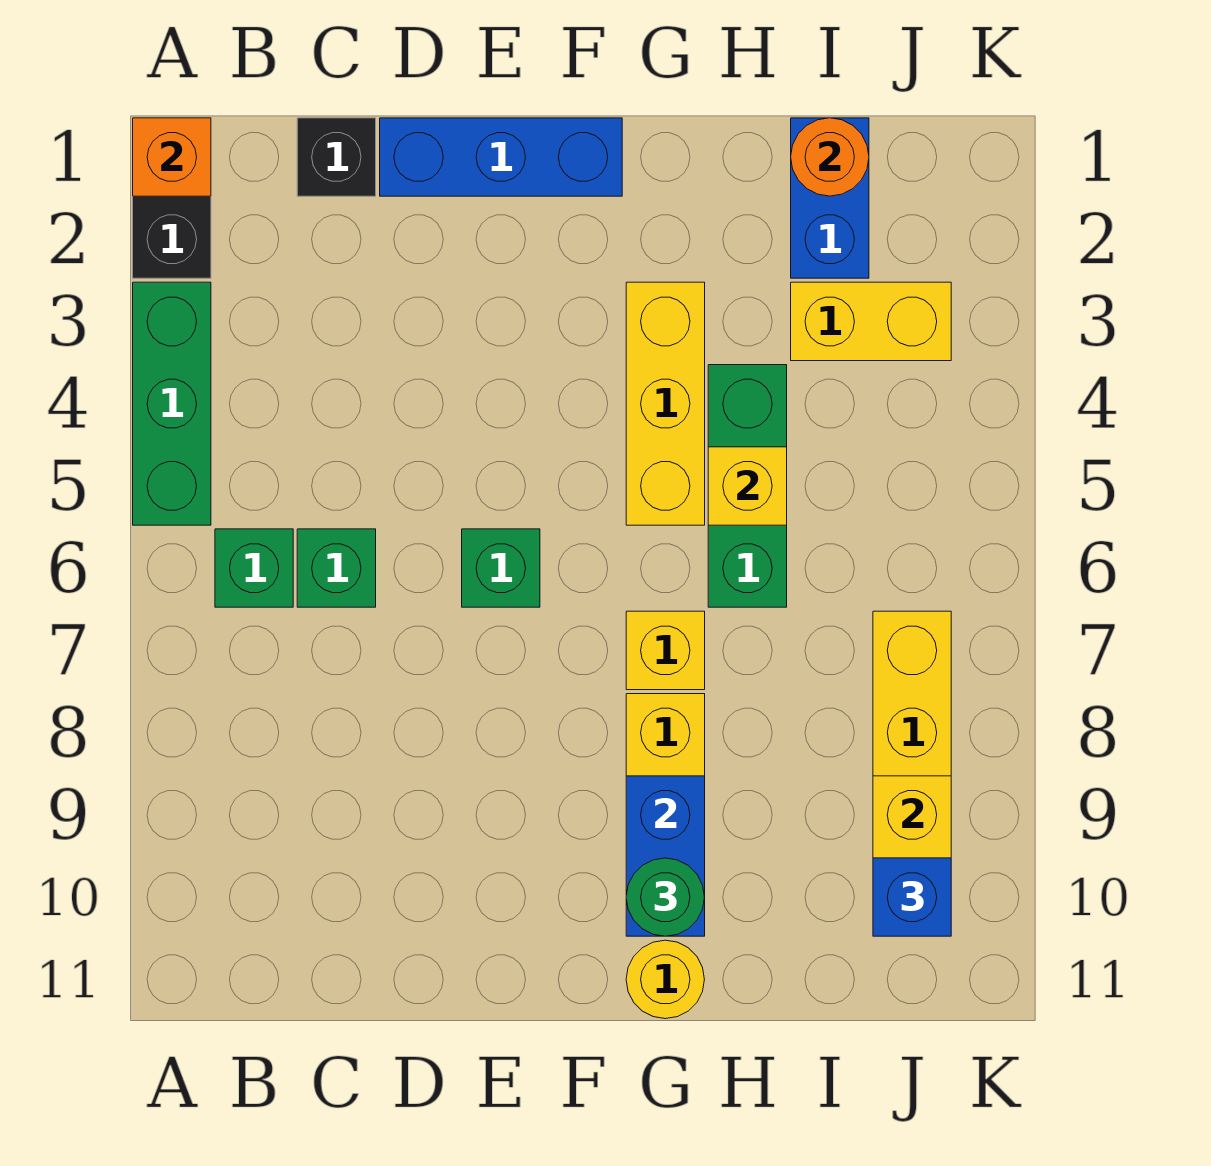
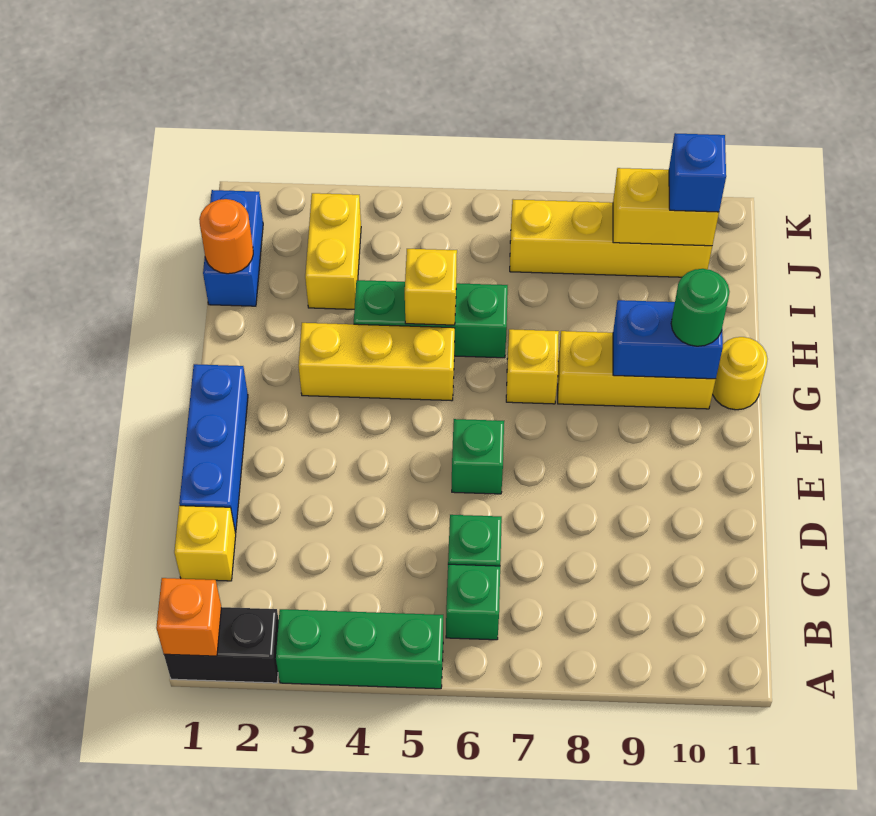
black 1x1 brick [297,118,376,196] -> yellow 1x1 brick [174,506,236,581]
blue 1x2 brick [791,118,869,278] -> blue 1x2 brick turned to [203,190,263,306]

